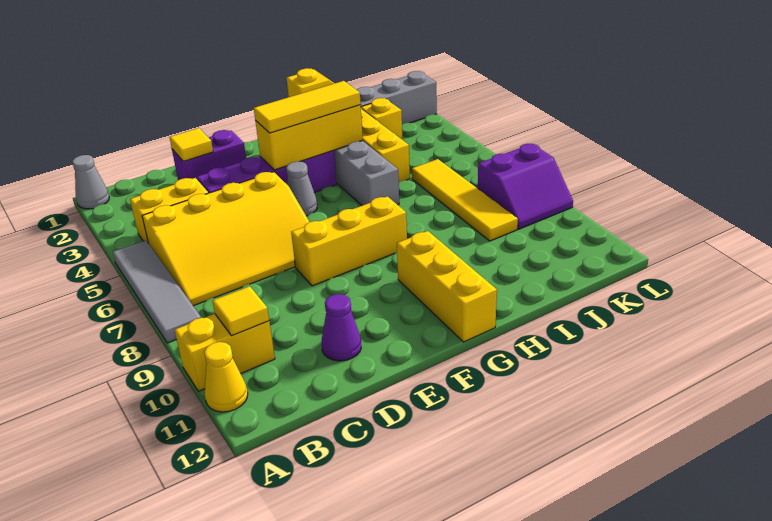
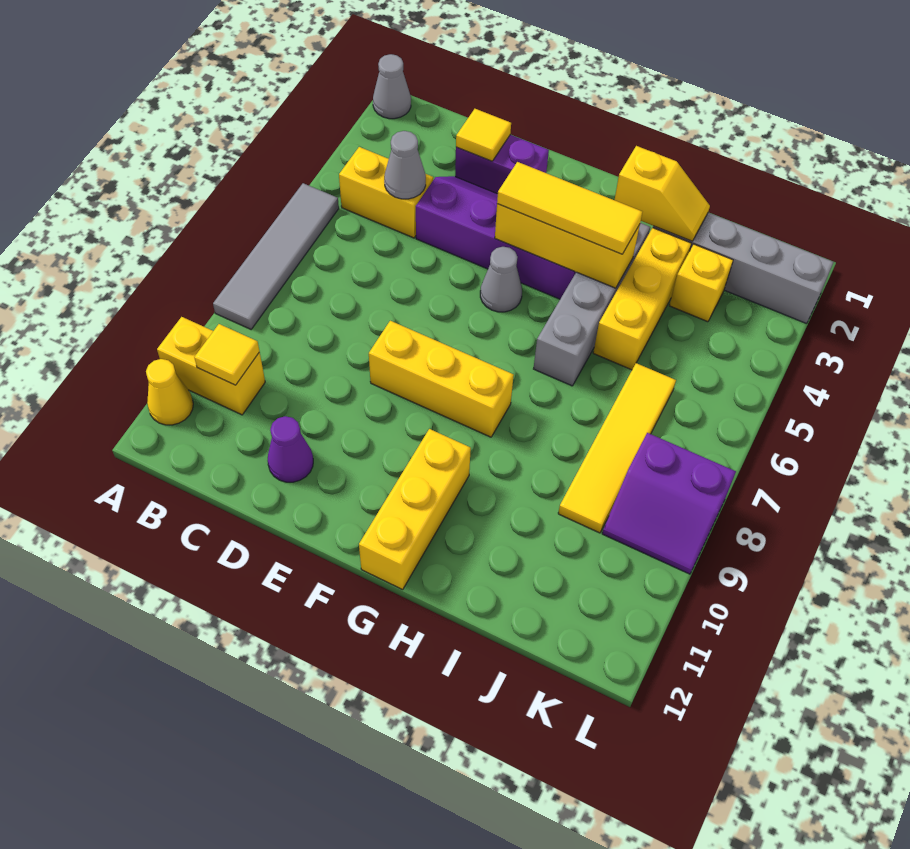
yellow 3x4 slope [142,172,309,306] -> none
none -> grey 1x1 cone [384,131,426,199]

